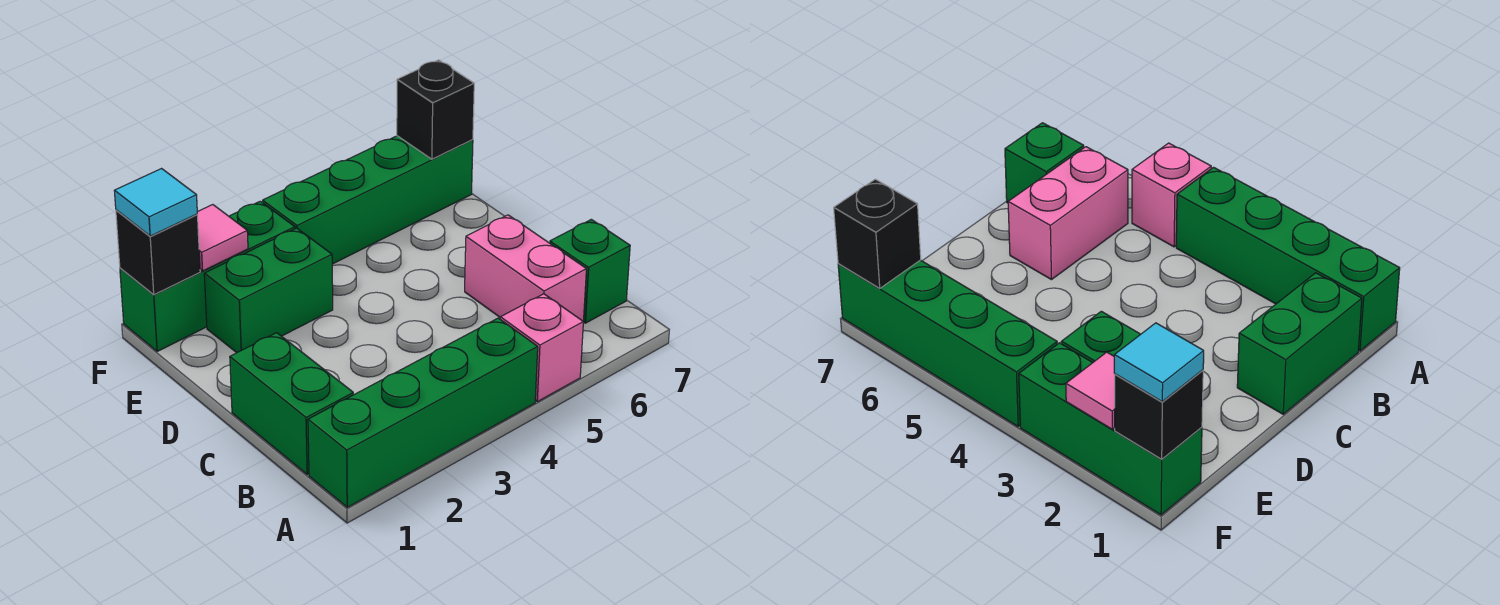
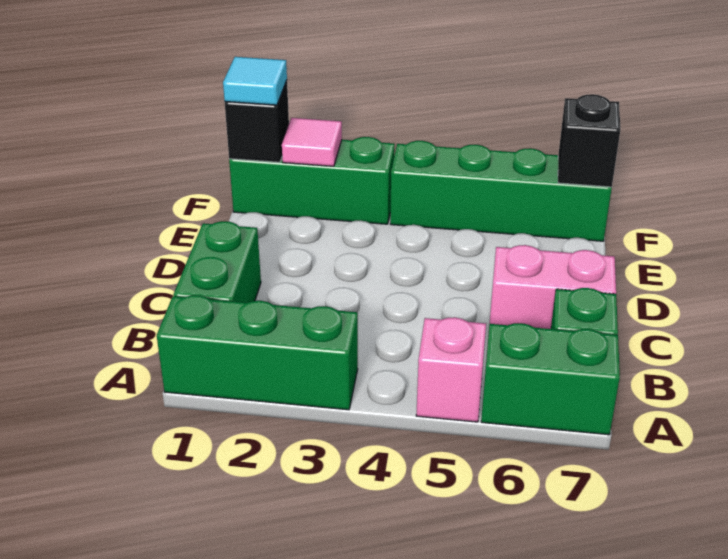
green 1x4 brick [308,318,538,507] -> green 1x3 brick [157,295,358,410]
pink 1x2 brick [465,215,586,321] -> pink 1x2 brick turned to [490,245,616,329]
green 1x2 brick [204,228,333,353] -> green 1x2 brick moved to [481,323,620,435]

